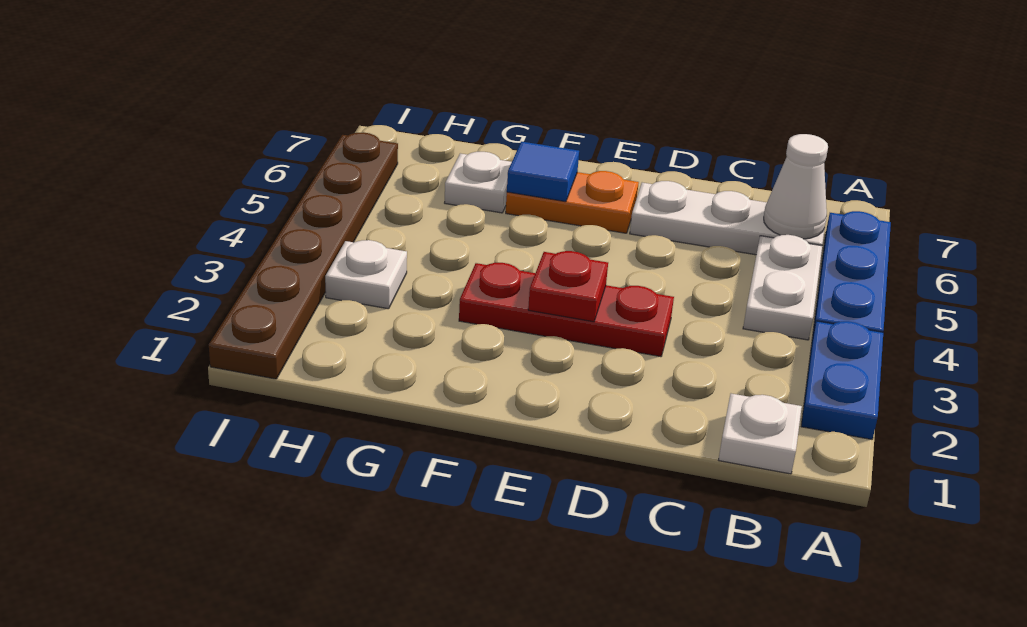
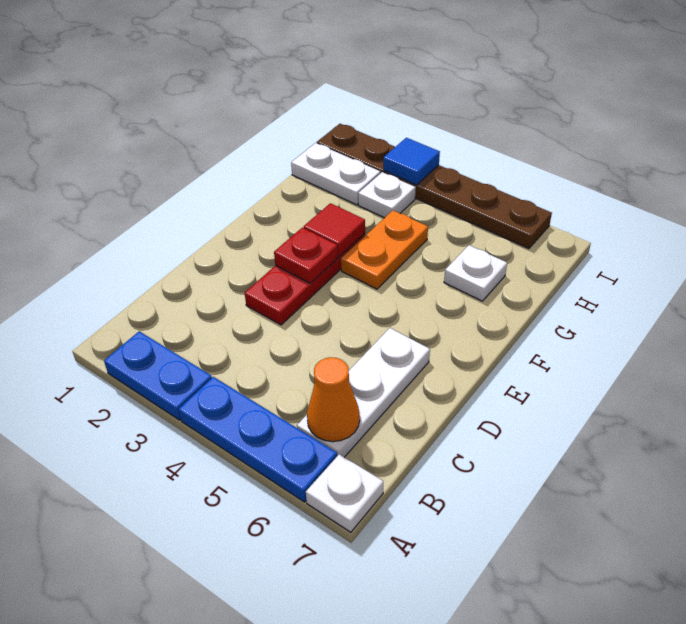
white 1x1 plate [719,394,802,474] -> white 1x1 plate moved to [306,454,383,532]
white 1x2 plate [743,235,822,340] -> white 1x2 plate moved to [291,143,380,205]
white 1x1 cone [764,134,828,239] -> orange 1x1 cone [307,357,360,442]
orange 1x2 plate [506,171,639,233] -> orange 1x2 plate moved to [341,210,428,289]
none -> red 1x1 tile [304,203,365,257]
blue 1x1 tile [507,142,579,202] -> blue 1x1 tile moved to [383,138,440,185]

